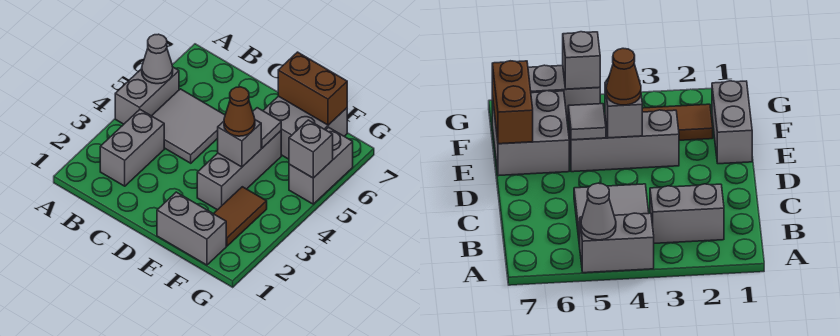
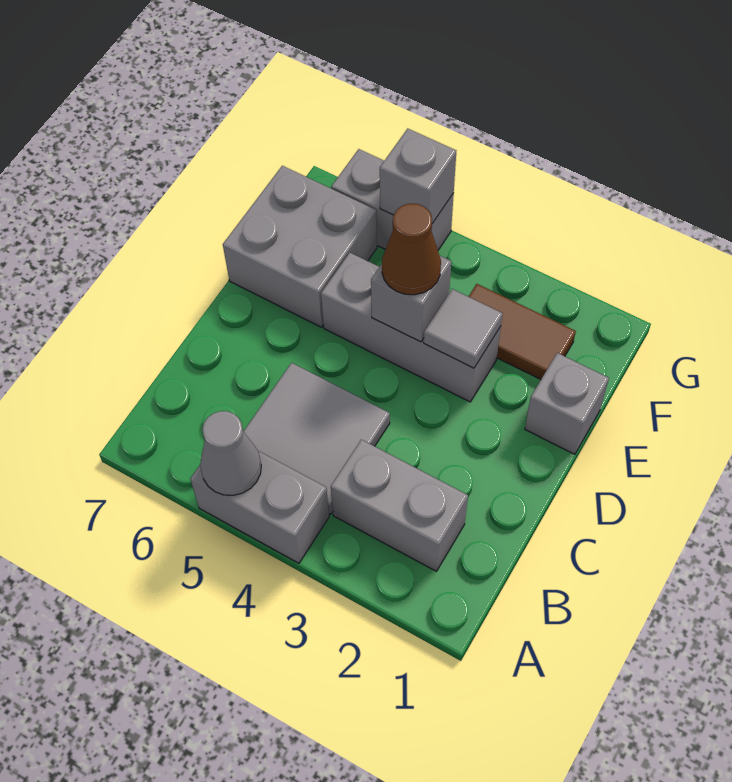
grey 1x2 brick [157,192,226,265] -> grey 1x1 brick [525,353,609,454]
grey 1x1 tile [253,108,281,148] -> grey 1x1 tile moved to [424,289,503,368]
brown 1x2 brick [278,52,347,125] -> none

